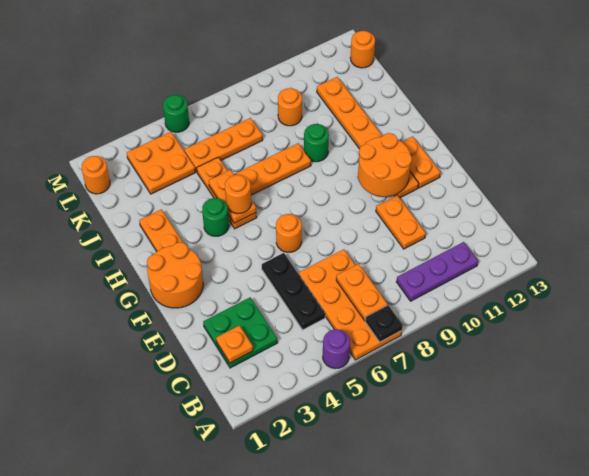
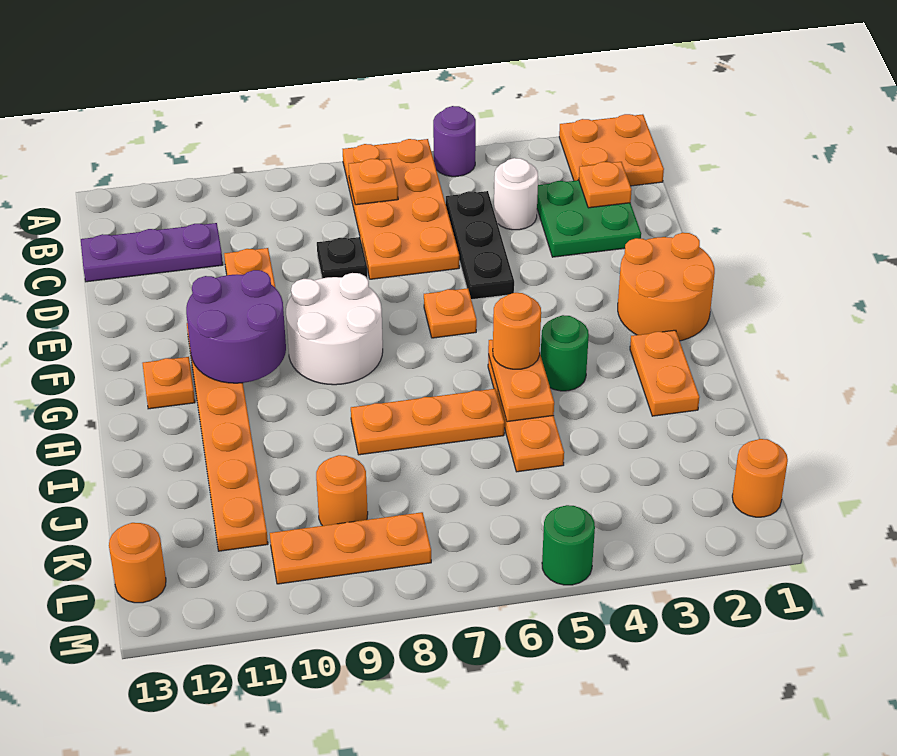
black 1x1 plate [365,305,403,342] -> black 1x1 plate moved to [317,237,367,278]
orange 1x2 plate [336,264,388,321] -> orange 1x1 plate [348,159,398,205]
purple 1x3 plate [396,242,478,301] -> purple 1x3 plate moved to [81,223,223,282]
none -> white 1x1 round brick [494,158,538,230]
orange 1x1 round brick [276,214,302,252] -> orange 1x1 plate [424,288,477,338]
none -> white 2x2 round brick [286,273,383,385]
orange 2x2 round brick [358,133,412,197] -> purple 2x2 round brick [186,270,286,383]
orange 1x2 plate [402,136,441,188] -> orange 1x1 plate [142,357,195,409]
green 1x1 round brick [304,124,329,162] -> none
orange 2x2 plate [127,132,196,194] -> orange 2x2 plate moved to [559,114,664,186]
orange 1x3 plate [184,118,263,172] -> orange 1x3 plate moved to [270,512,431,584]

